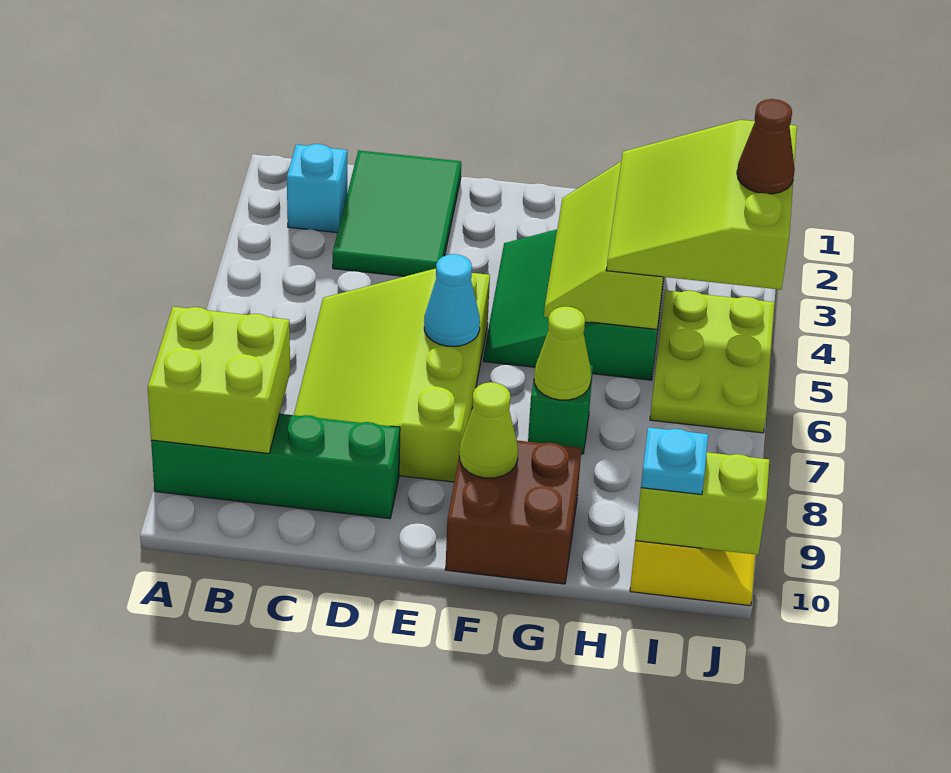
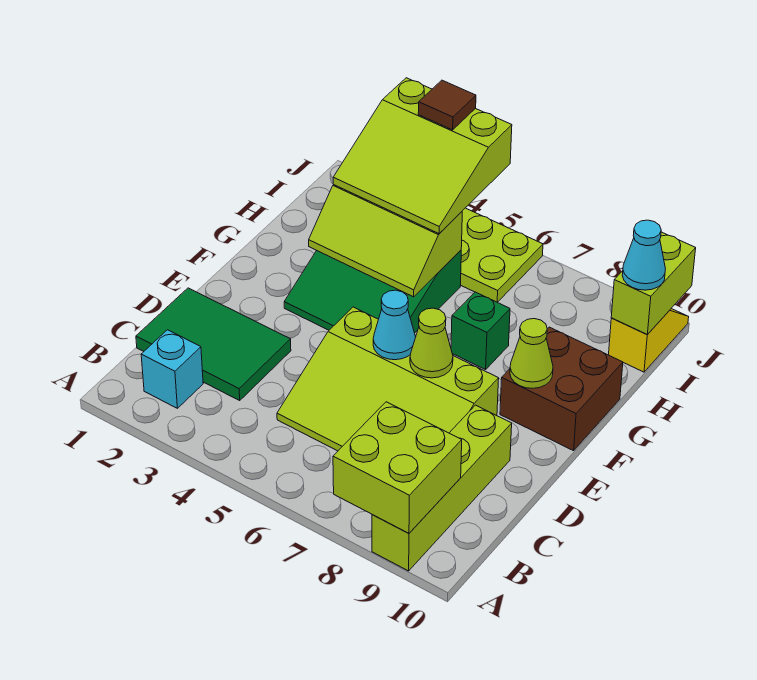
green 1x4 brick [151,414,400,519] -> lime 1x4 brick [372,405,512,571]
lime 1x1 cone [534,306,591,400] -> lime 1x1 cone moved to [410,308,453,378]
cyan 1x1 plate [641,427,708,495] -> cyan 1x1 cone [622,220,665,290]
brown 1x1 cone [737,99,795,194] -> brown 1x1 tile [418,80,476,130]

